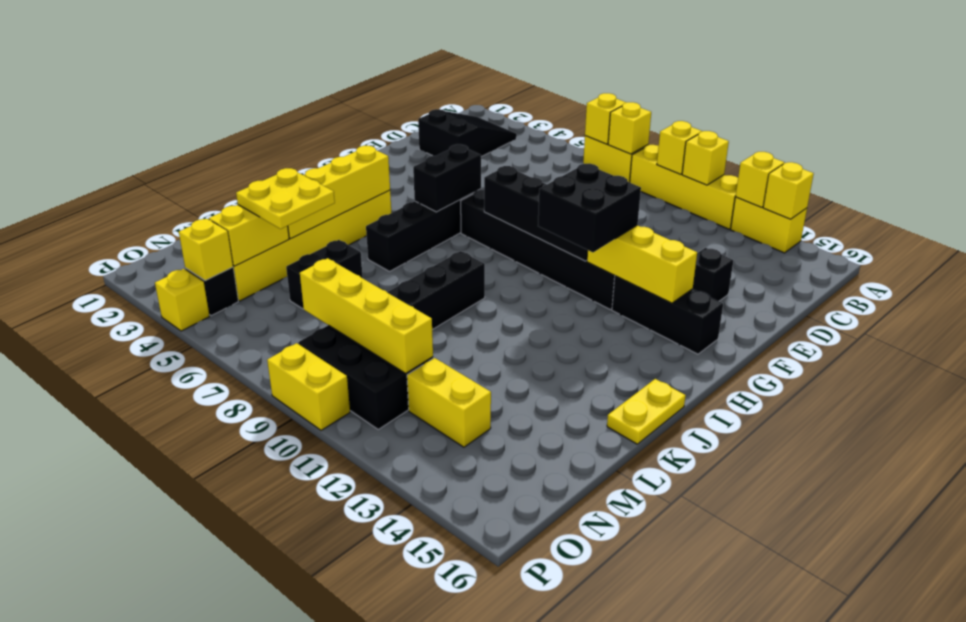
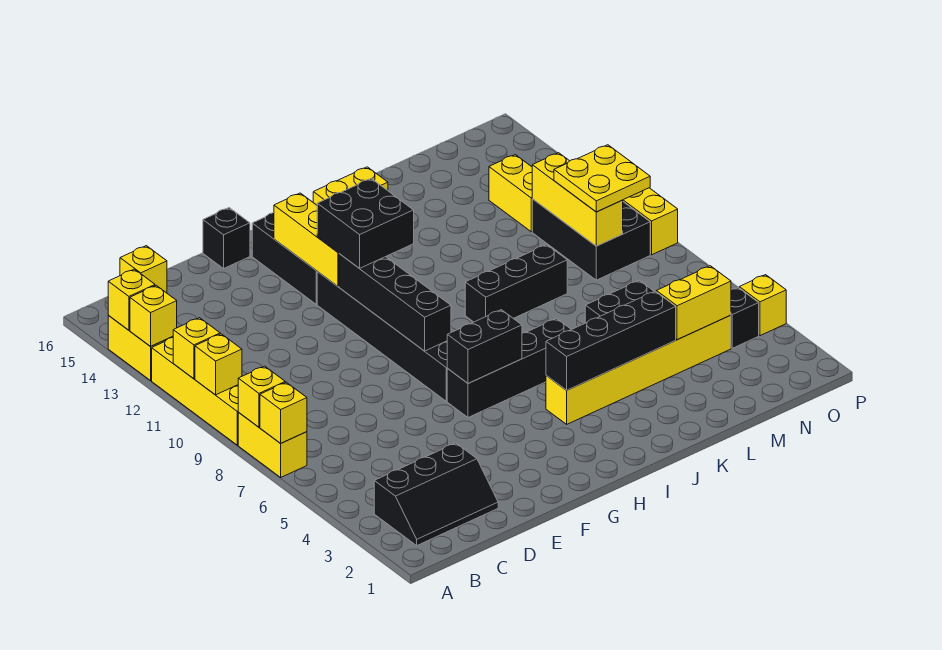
black 2x3 slope [418,109,517,157] -> black 2x3 slope turned to [374,443,498,545]
black 1x1 brick [693,248,733,301] -> black 1x1 brick moved to [203,208,250,268]
yellow 1x4 brick [288,146,390,239] -> black 1x4 brick [546,291,676,390]
yellow 2x2 plate [236,168,335,229] -> yellow 2x2 plate moved to [554,145,650,212]
yellow 1x4 brick [300,258,433,373] -> yellow 1x3 brick [532,153,623,246]
yellow 1x1 brick [179,219,233,281] -> yellow 1x1 brick moved to [120,246,167,293]

